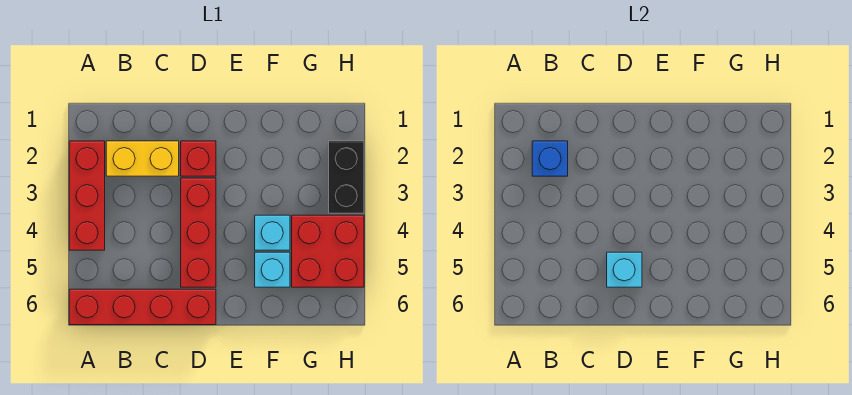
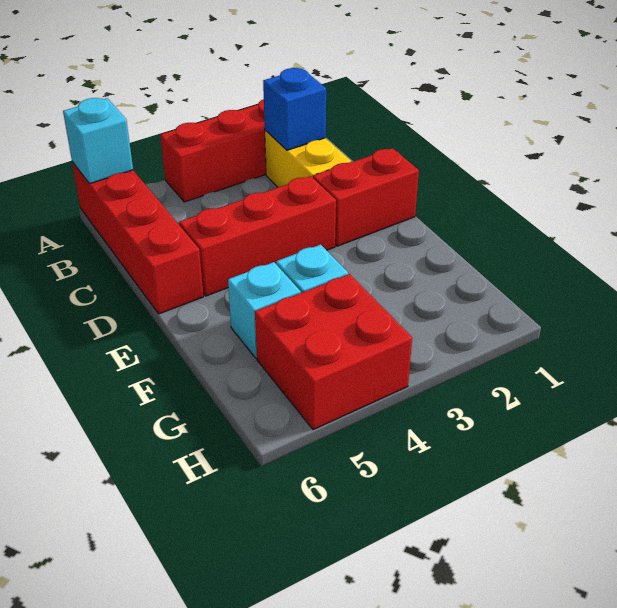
red 1x1 brick [181,141,216,176] -> red 1x2 brick [313,148,419,246]
cyan 1x1 brick [607,252,642,287] -> cyan 1x1 brick moved to [63,98,133,184]
black 1x2 brick [329,141,364,213] -> none

